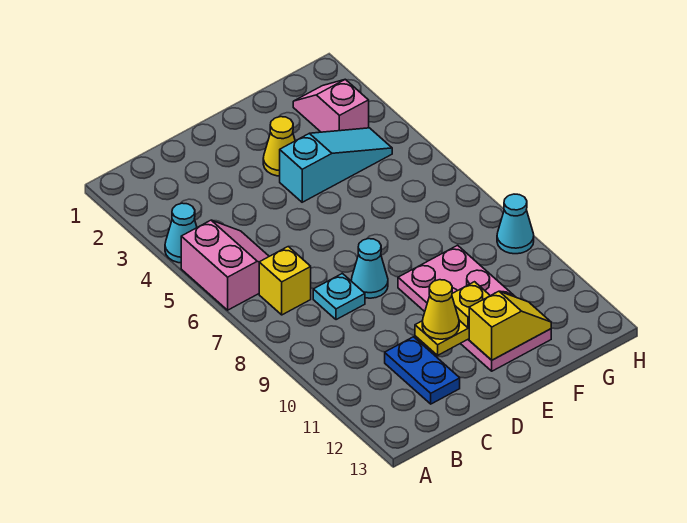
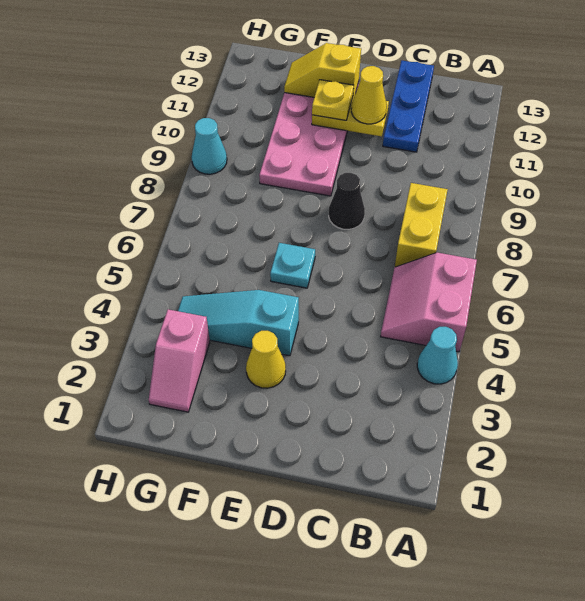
yellow 1x1 brick [259,247,311,315] -> yellow 1x2 brick [395,183,448,267]
cyan 1x1 plate [313,273,365,320] -> cyan 1x1 plate moved to [270,243,315,288]
blue 1x2 plate [385,337,460,404] -> blue 1x3 plate [383,61,434,152]
cyan 1x1 cone [351,239,388,298] -> black 1x1 cone [329,173,365,229]

